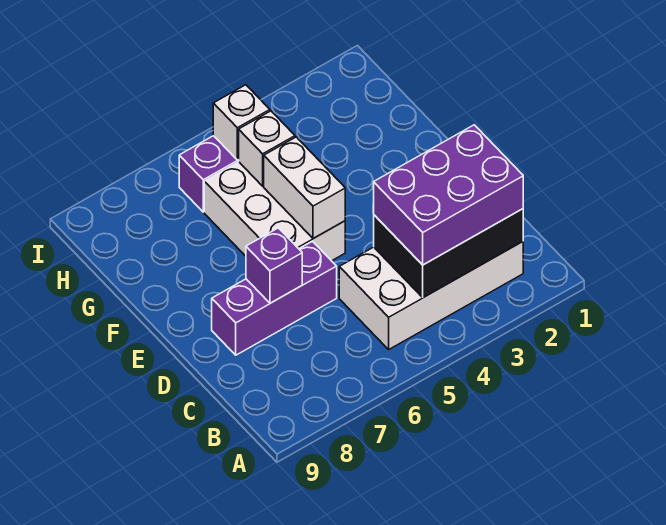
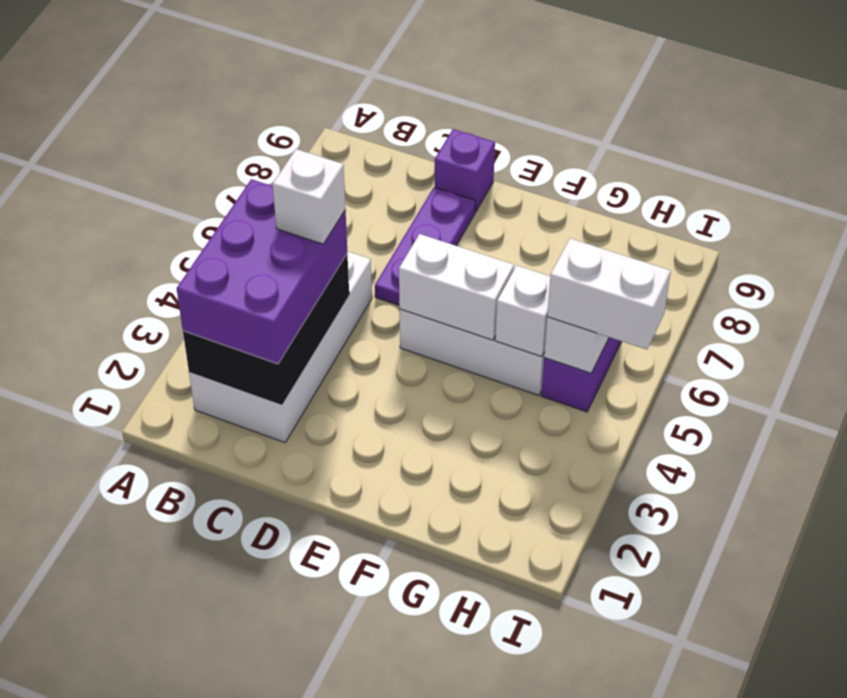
none -> white 1x1 brick [273,149,345,244]
purple 1x3 brick [212,241,337,355] -> purple 1x3 plate [375,187,476,305]
purple 1x1 brick [246,228,302,303] -> purple 1x1 brick moved to [435,129,495,212]
none -> white 1x2 brick [547,239,671,350]

